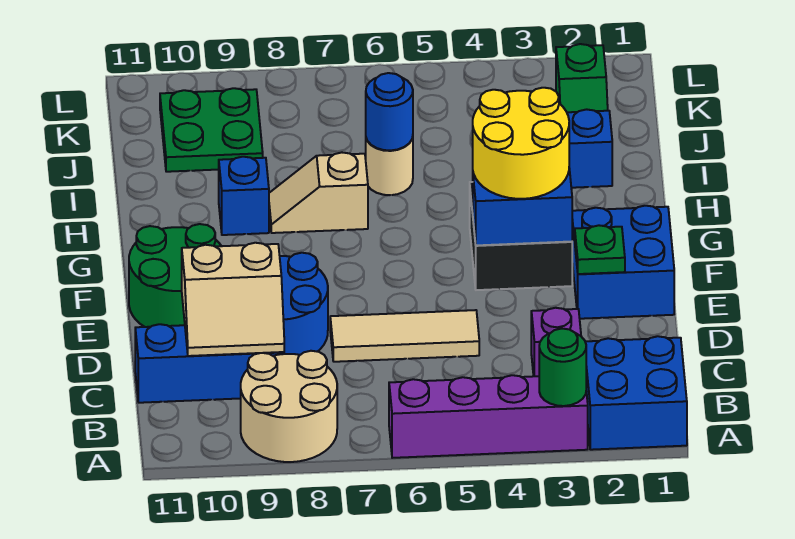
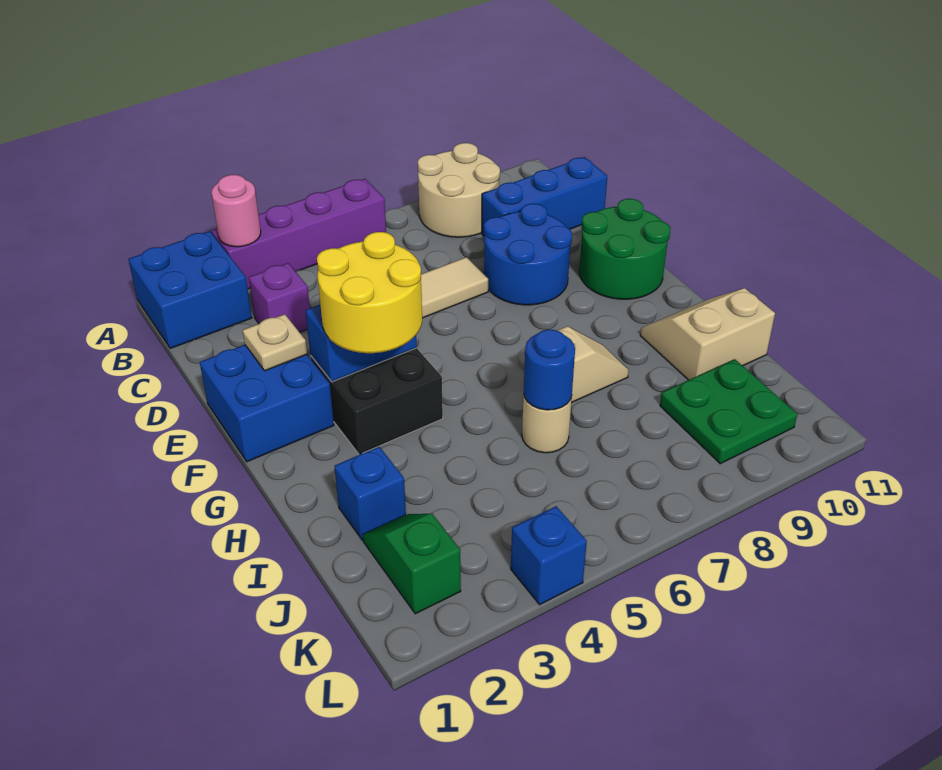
green 1x1 round brick [539,329,586,406] -> pink 1x1 round brick [211,175,261,247]
tan 2x2 slope [182,243,284,356] -> tan 2x2 slope moved to [640,288,775,380]
green 1x1 plate [575,225,625,274] -> tan 1x1 plate [243,314,307,371]
blue 1x1 brick [219,157,269,235] -> blue 1x1 brick moved to [511,506,587,605]

